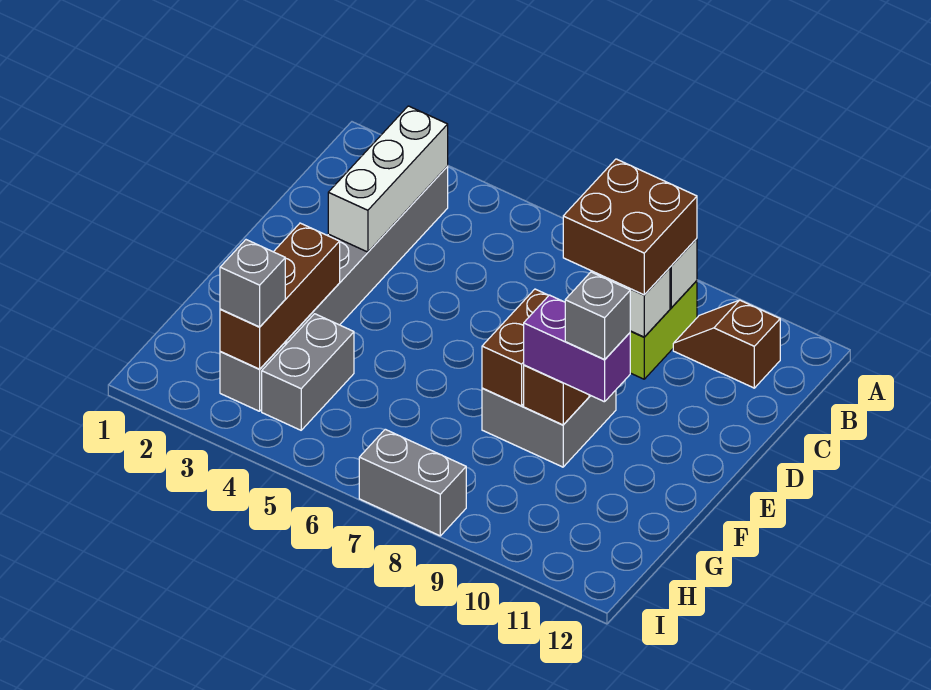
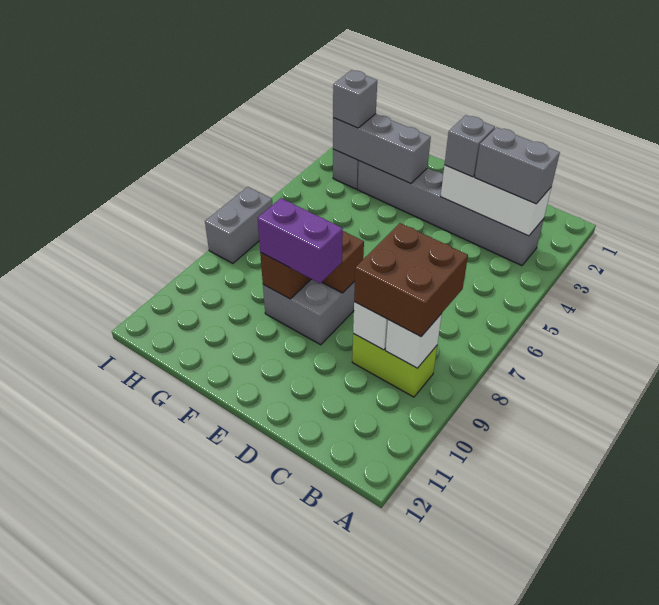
brown 1x2 slope [673,300,780,388] -> none
brown 1x3 brick [220,223,340,369] -> grey 1x3 brick [333,114,431,184]
purple 1x2 brick [524,295,630,402] -> purple 1x2 brick turned to [257,198,343,283]
grey 1x1 brick [565,272,630,359] -> grey 1x1 brick moved to [445,115,495,177]
grey 1x2 brick [262,314,354,430] -> grey 1x2 brick moved to [475,127,560,204]

